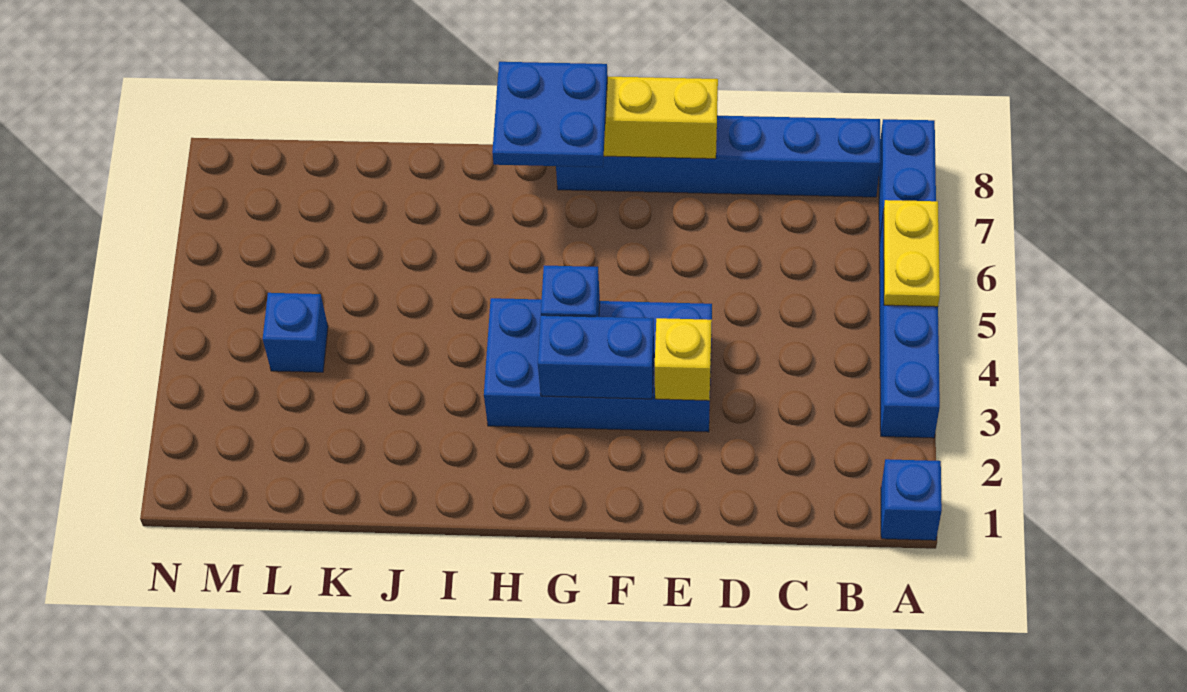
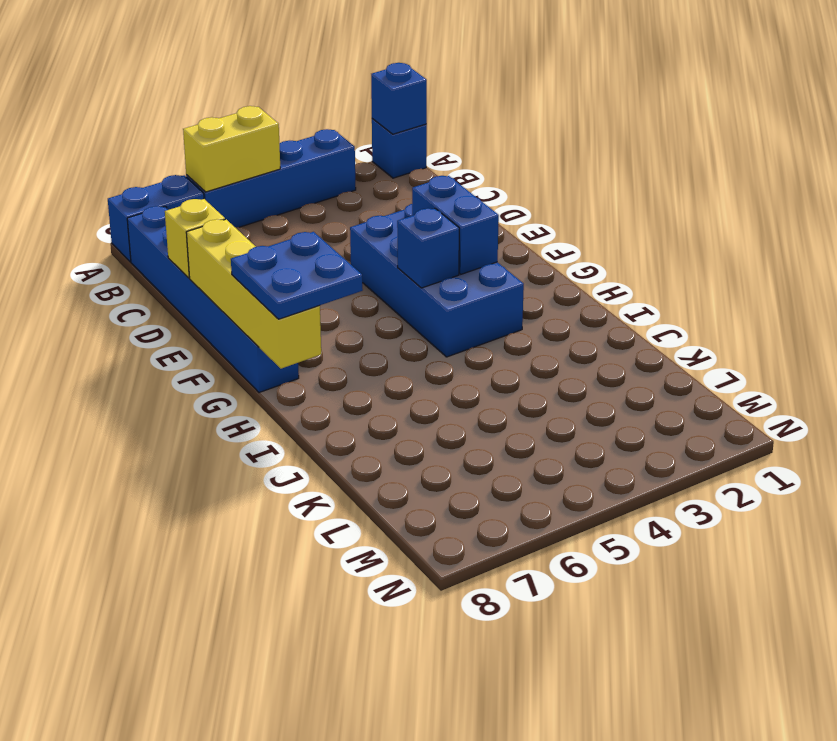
yellow 1x2 plate [883,200,940,307] -> yellow 1x2 brick [183,106,280,192]
yellow 1x1 brick [655,318,712,401] -> yellow 1x1 brick moved to [165,199,225,278]
blue 1x1 brick [263,293,328,372] -> blue 1x1 brick moved to [371,63,427,134]

